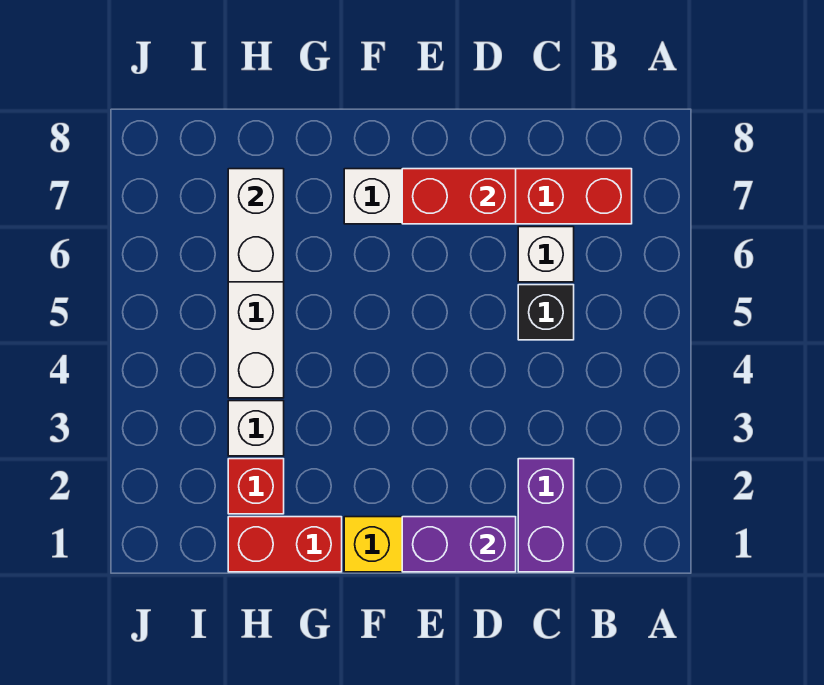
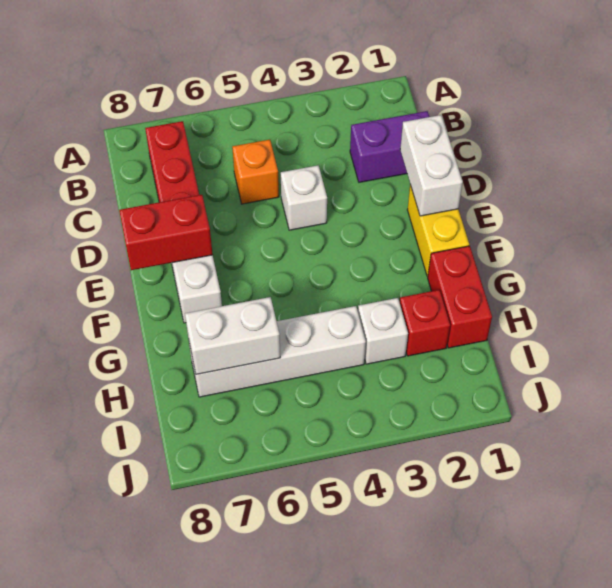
black 1x1 brick [518,285,574,340] -> orange 1x1 brick [232,140,279,204]
white 1x1 brick [518,227,574,282] -> white 1x1 brick moved to [281,165,327,230]
purple 1x2 brick [402,517,516,572] -> white 1x2 brick [400,115,463,216]
red 1x2 brick [402,169,516,224] -> red 1x2 brick turned to [119,195,213,270]

